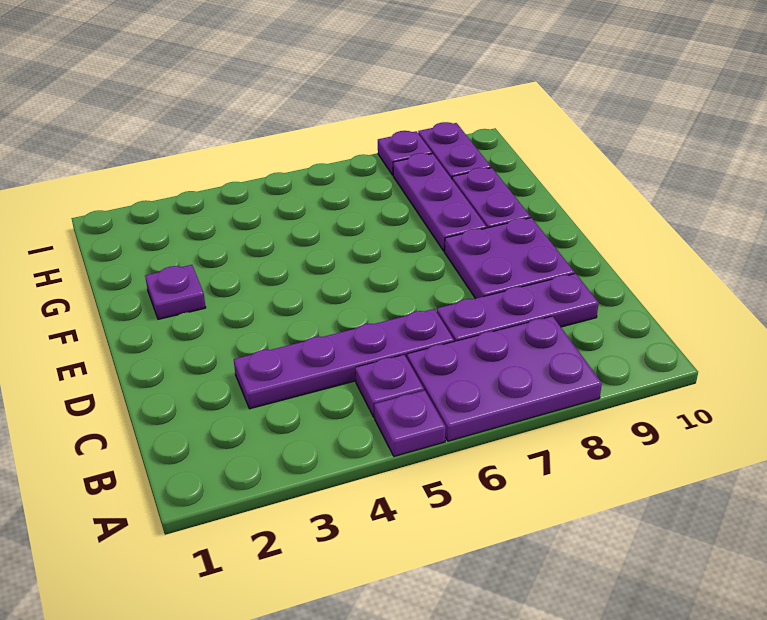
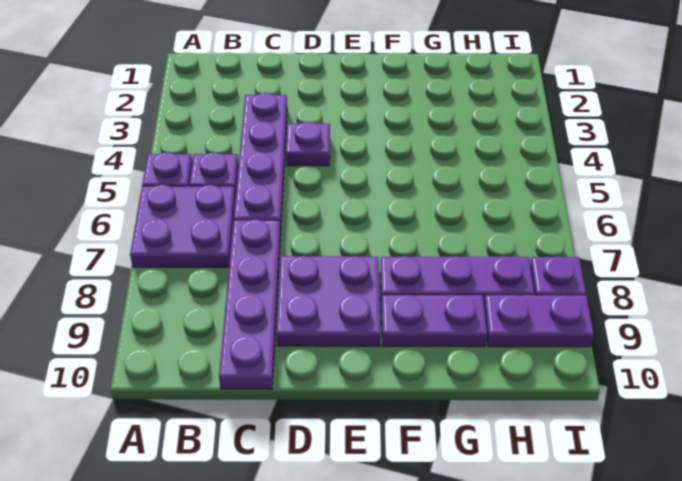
purple 2x3 plate [407,316,602,441] -> purple 2x2 plate [130,185,236,267]
purple 1x3 plate [437,273,599,342] -> purple 1x4 plate [219,219,281,389]
purple 1x1 plate [145,265,206,319] -> purple 1x1 plate moved to [286,122,330,166]

